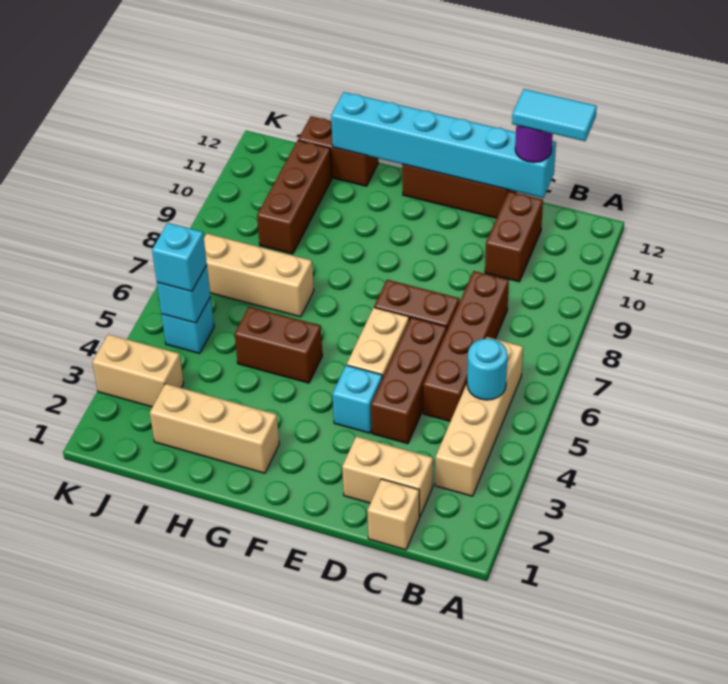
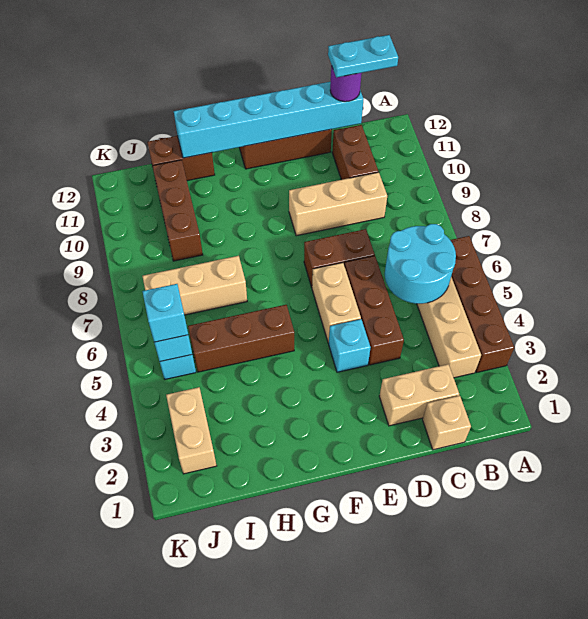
cyan 1x1 round brick [467,339,508,400] -> cyan 2x2 round brick [385,224,456,304]
cyan 1x2 tile [512,89,597,141] -> cyan 1x2 plate [328,35,398,77]
brown 1x4 brick [423,271,509,421] -> brown 1x4 brick moved to [450,236,514,373]
tan 1x3 brick [150,384,279,473] -> tan 1x3 brick moved to [289,172,387,236]
brown 1x2 brick [235,307,322,383] -> brown 1x3 brick [188,305,294,372]
tan 1x2 brick [92,334,184,407] -> tan 1x2 brick turned to [166,387,217,474]

